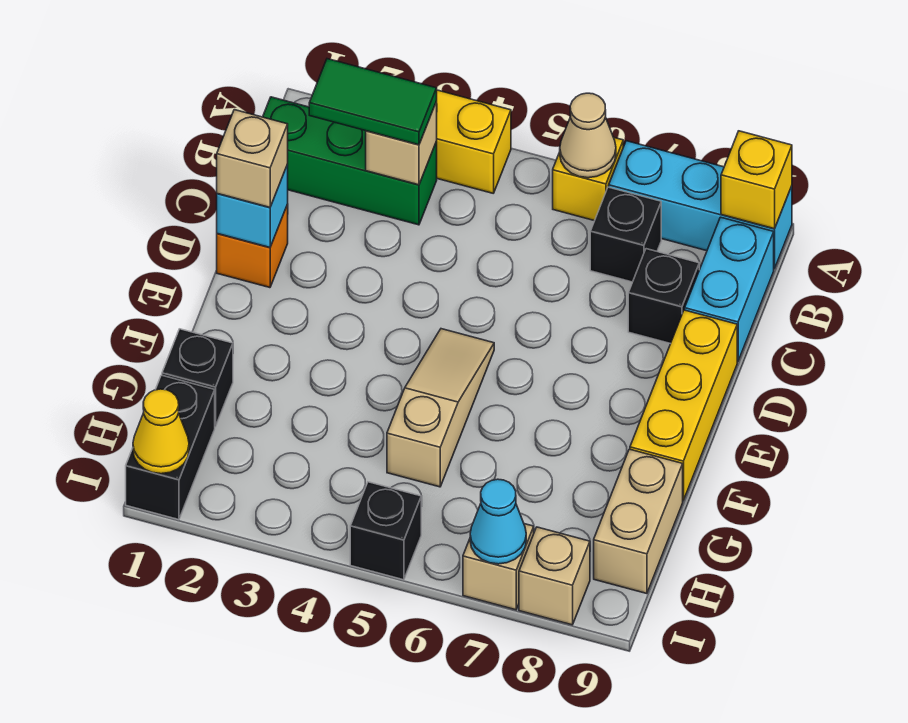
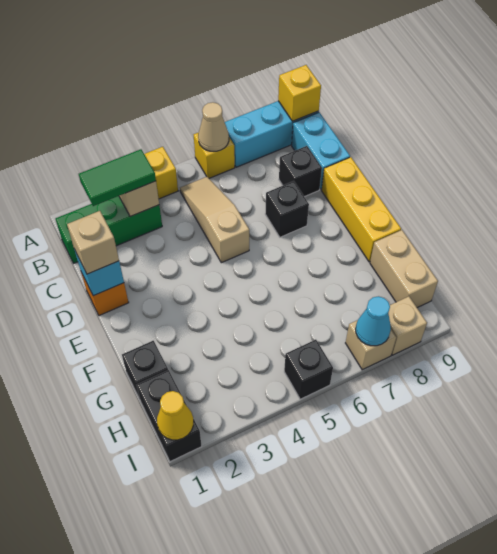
black 1x1 brick [590,187,661,282] -> black 1x1 brick moved to [265,181,309,237]
tan 1x3 slope [387,329,494,487] -> tan 1x3 slope moved to [180,177,249,263]

